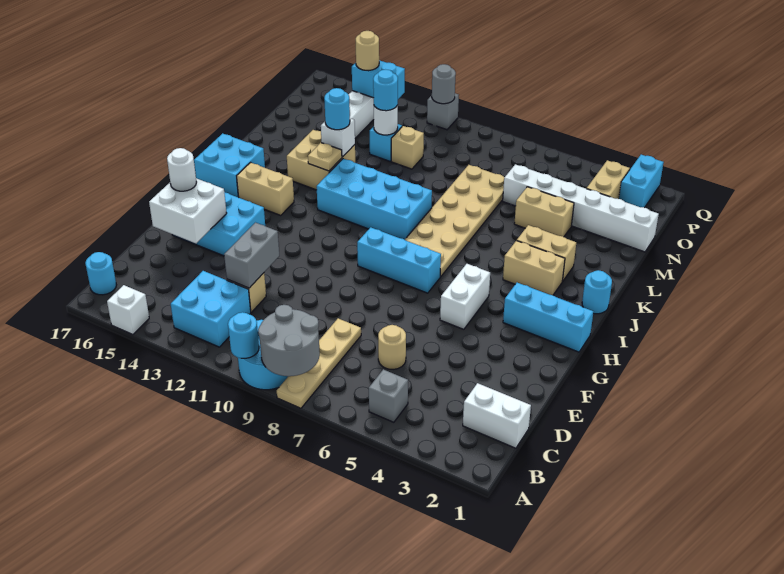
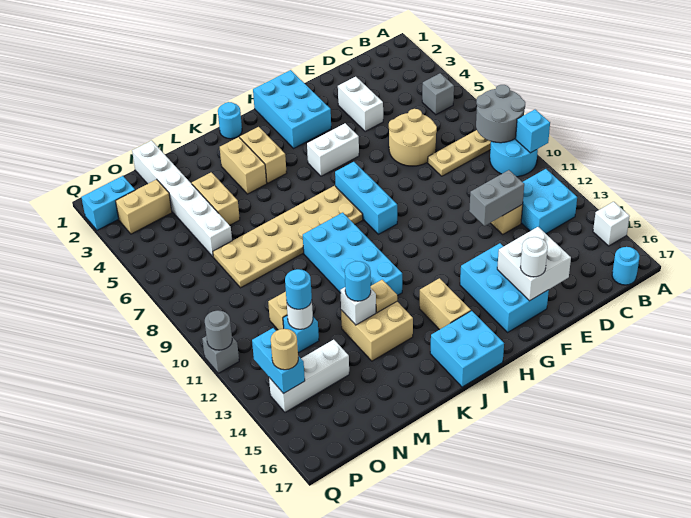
cyan 1x1 round brick [228,312,259,358] -> cyan 1x1 brick [516,110,550,153]
white 1x2 brick [463,383,531,448] -> white 1x2 brick moved to [338,77,383,131]
tan 1x1 round brick [378,325,406,369] -> tan 2x2 round brick [389,109,437,166]
cyan 1x3 brick [503,283,593,352] -> cyan 2x3 brick [253,70,331,148]

